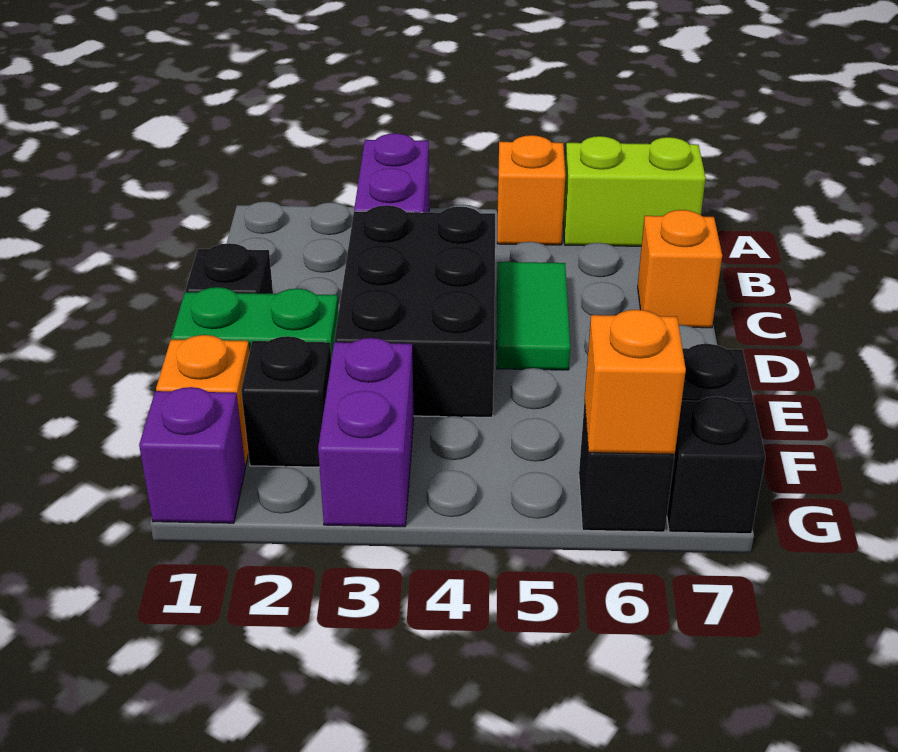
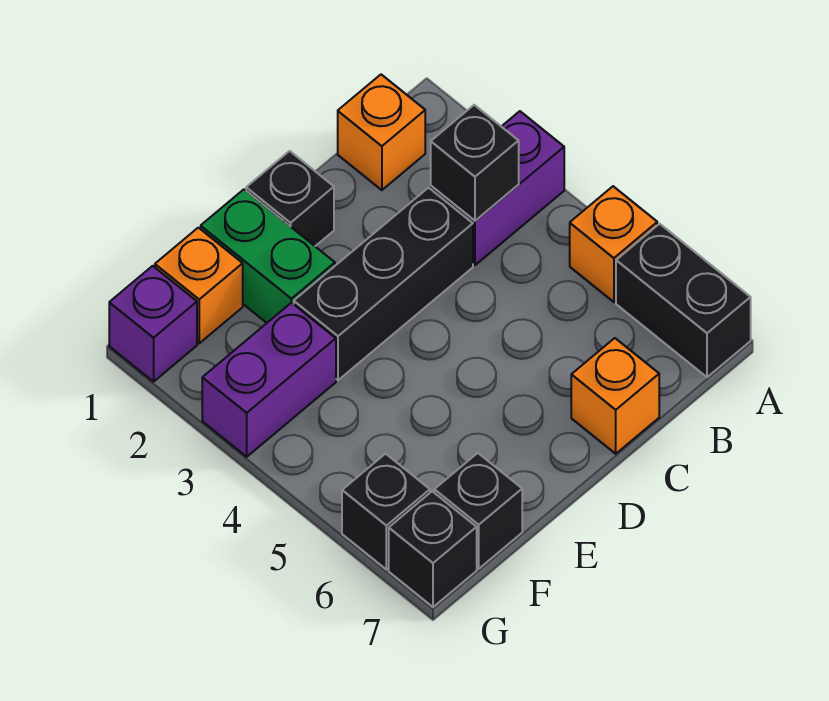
lime 1x2 brick [563,136,706,246] -> black 1x2 brick [616,224,751,377]
black 2x3 brick [334,205,495,417] -> black 1x3 brick [294,188,473,380]
green 1x2 tile [497,262,570,370] -> none
black 1x1 brick [241,336,331,467] -> black 1x1 brick moved to [431,105,519,221]
orange 1x1 brick [585,310,686,454] -> orange 1x1 brick moved to [338,75,425,190]

